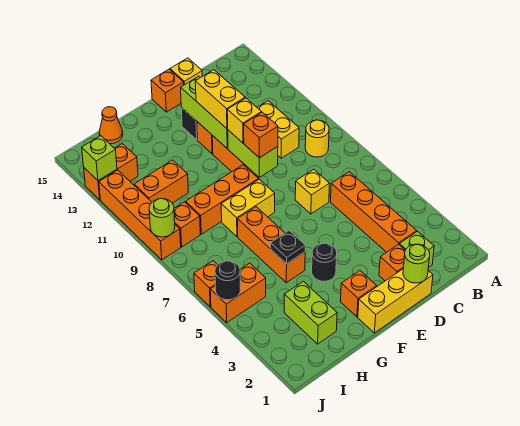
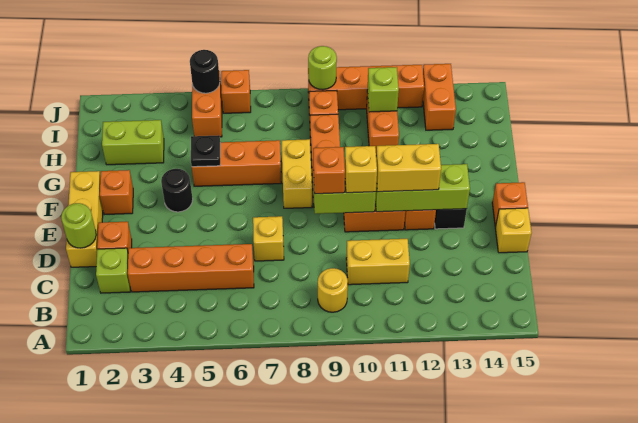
orange 1x1 cone [99,107,123,144] -> none
lime 1x1 brick [82,136,117,181] -> lime 1x1 brick moved to [368,67,399,112]

